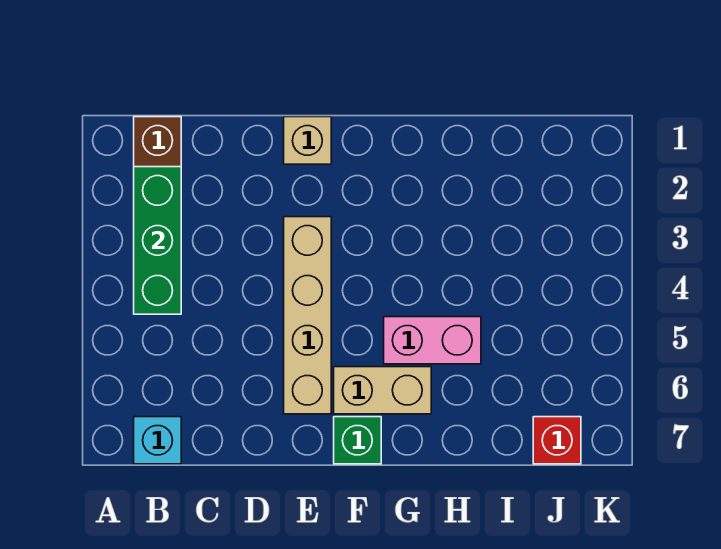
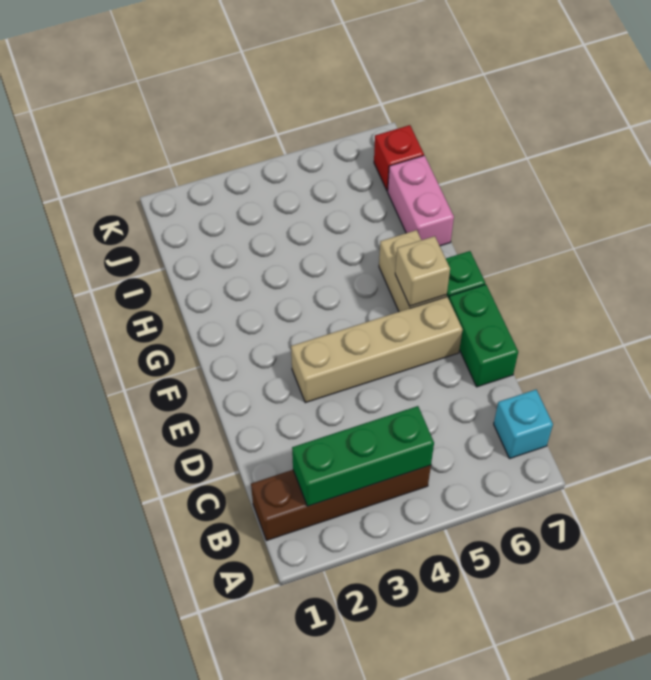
none -> green 1x2 brick [449,284,518,387]
tan 1x1 brick [284,117,331,164] -> tan 1x1 brick moved to [395,236,450,306]
pink 1x2 brick [384,317,481,364] -> pink 1x2 brick moved to [388,156,454,246]

